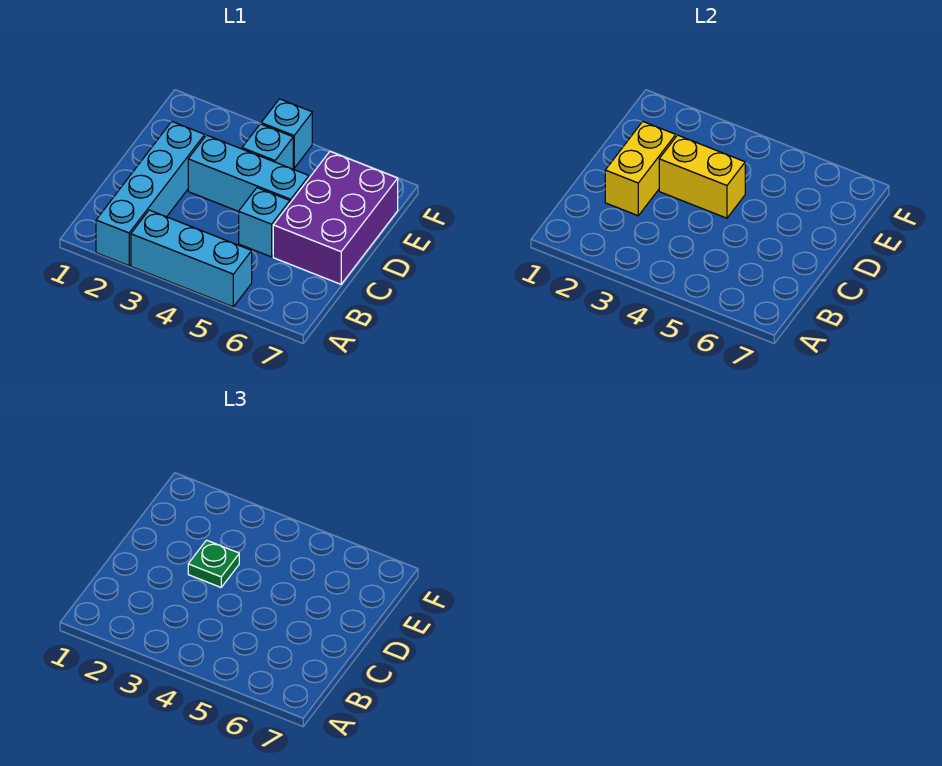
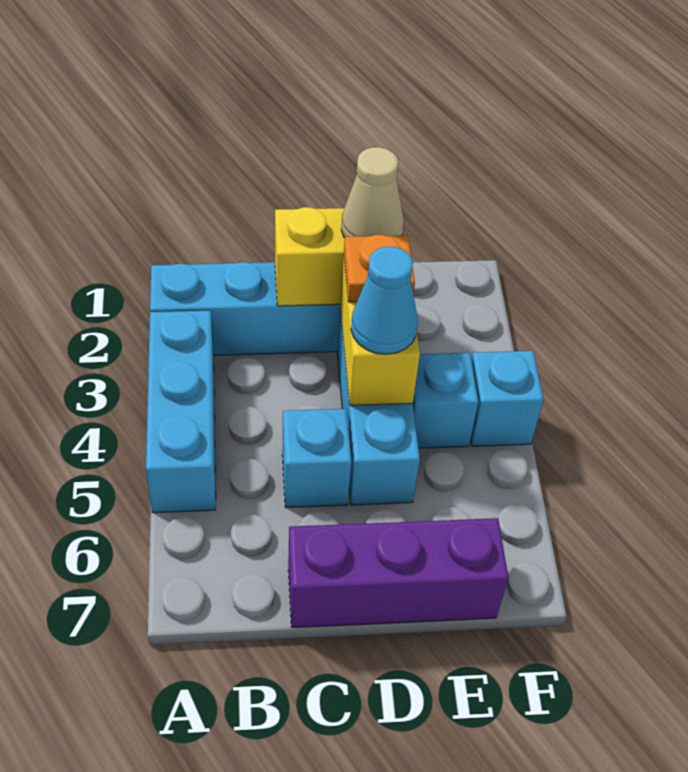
purple 2x3 brick [273,152,398,284] -> purple 1x3 brick [288,518,508,627]
none -> tan 1x1 cone [341,147,404,238]
green 1x1 plate [188,540,239,587] -> orange 1x1 plate [344,235,415,302]
none -> cyan 1x1 cone [351,246,418,354]

